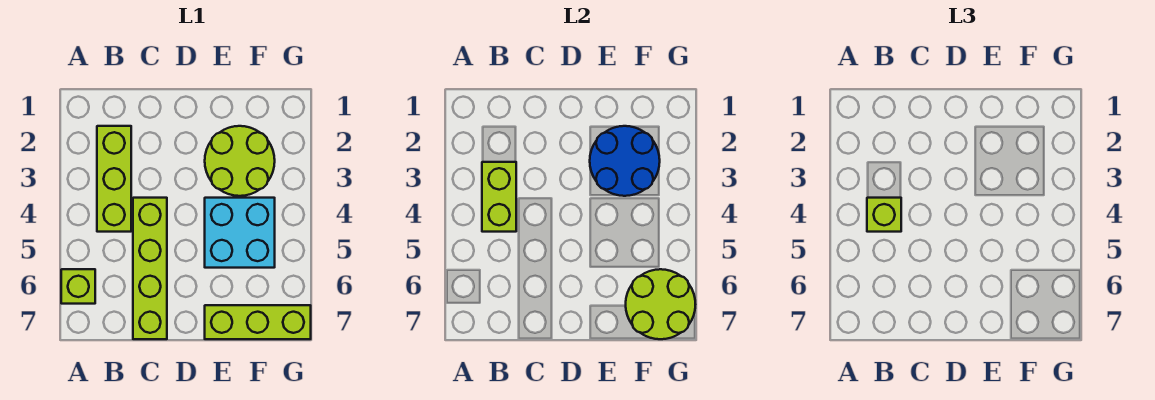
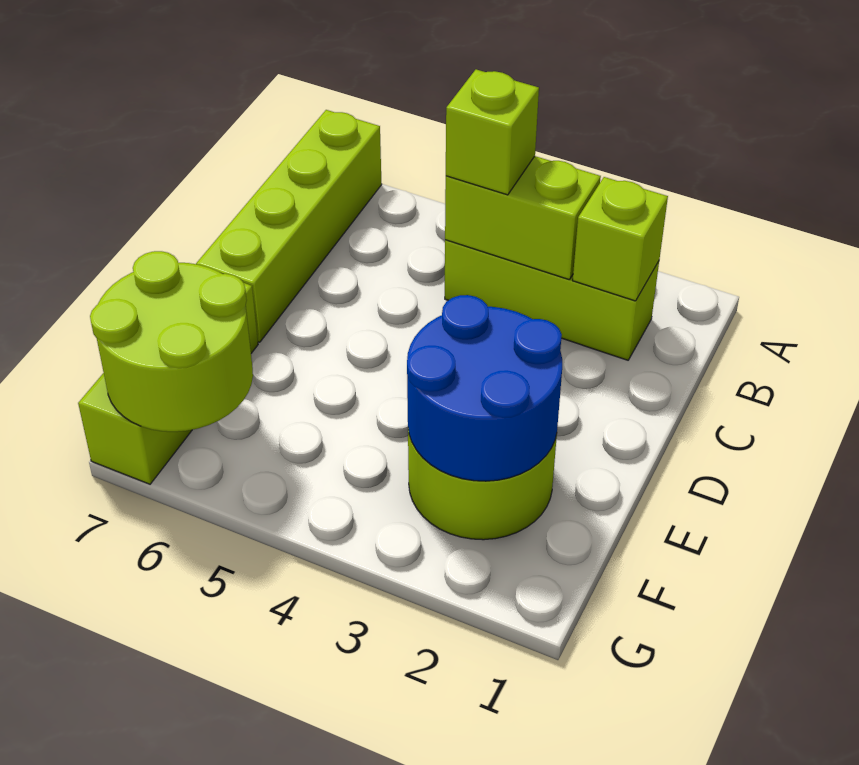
lime 1x1 brick [61,269,95,304] -> lime 1x1 brick moved to [573,177,668,301]
lime 1x4 brick [133,198,167,339] -> lime 1x4 brick turned to [196,110,382,342]
cyan 2x2 brick [205,198,275,268] -> none

